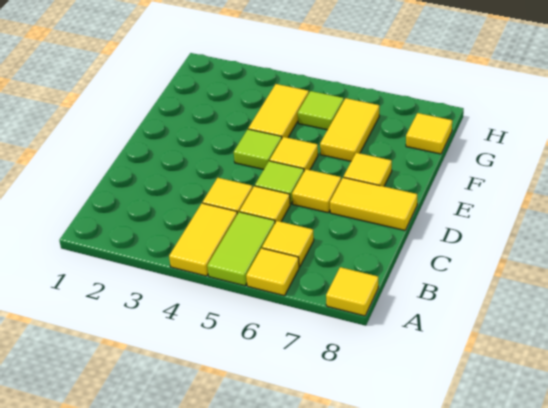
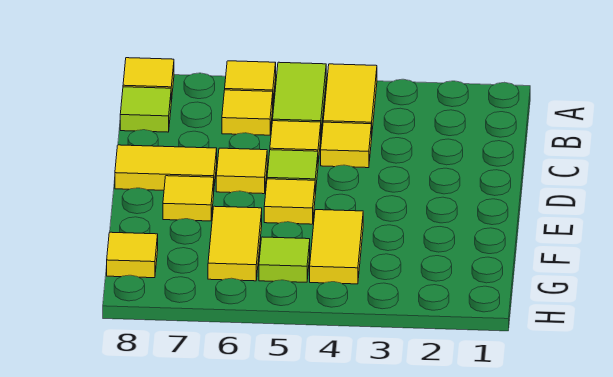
lime 1x1 tile [234,129,282,170] -> lime 1x1 tile moved to [120,87,171,132]

